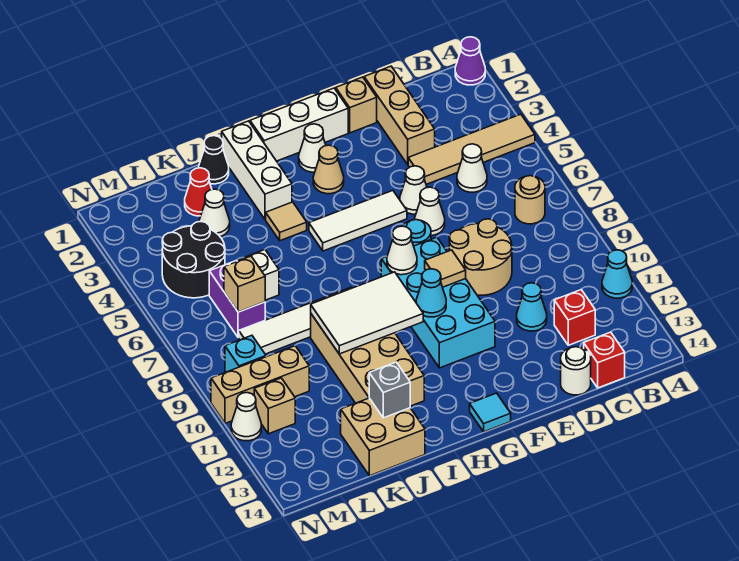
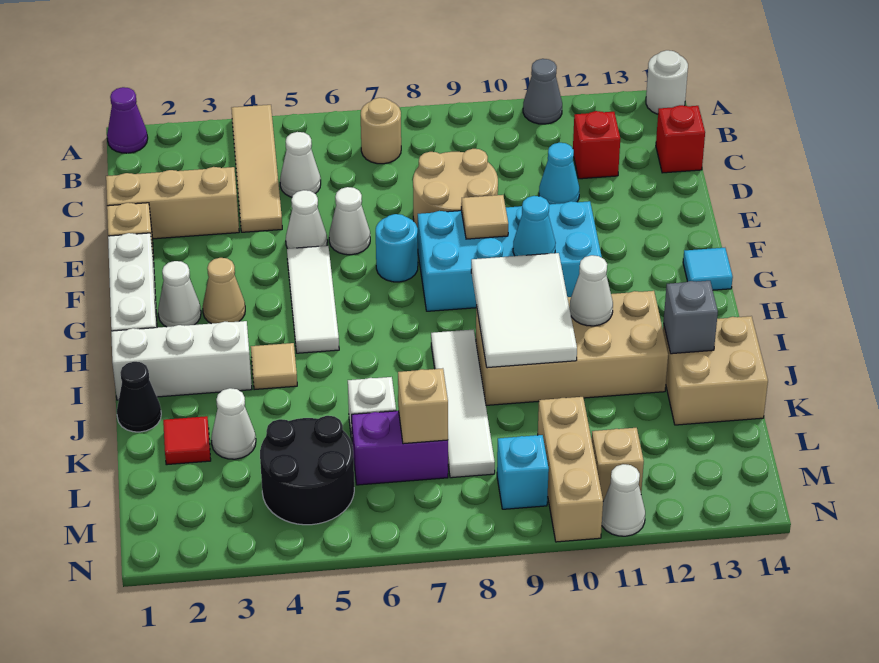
cyan 1x1 cone [602,250,632,298] -> grey 1x1 cone [523,59,562,124]
white 1x1 round brick [561,347,591,395] -> white 1x1 round brick moved to [646,50,688,114]
white 1x1 cone [387,226,417,275] -> white 1x1 cone moved to [570,255,613,326]
red 1x1 cone [185,168,212,216] -> red 1x1 tile [163,416,211,465]

